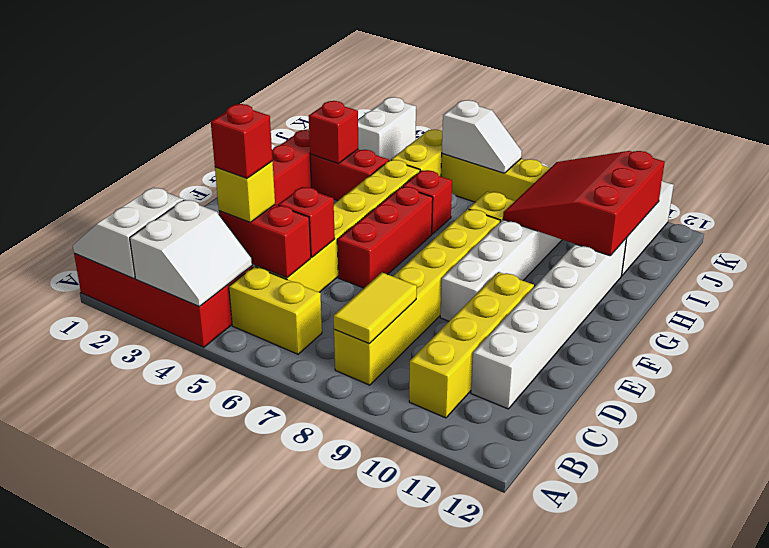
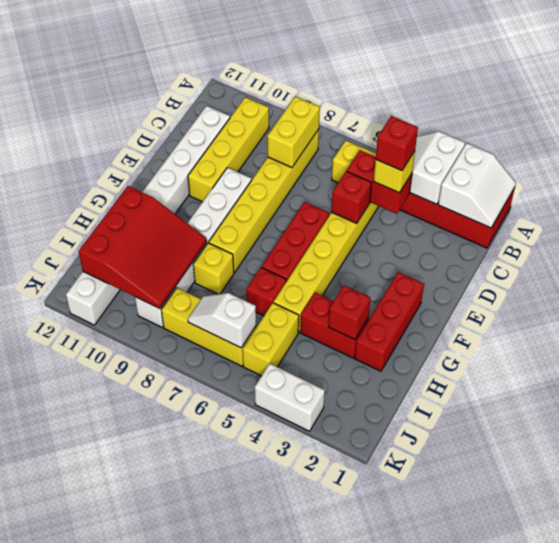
yellow 1x2 tile [334,273,417,344] -> yellow 1x2 brick [267,96,320,168]
white 1x2 brick [358,97,416,161] -> white 1x2 brick turned to [255,364,325,431]

